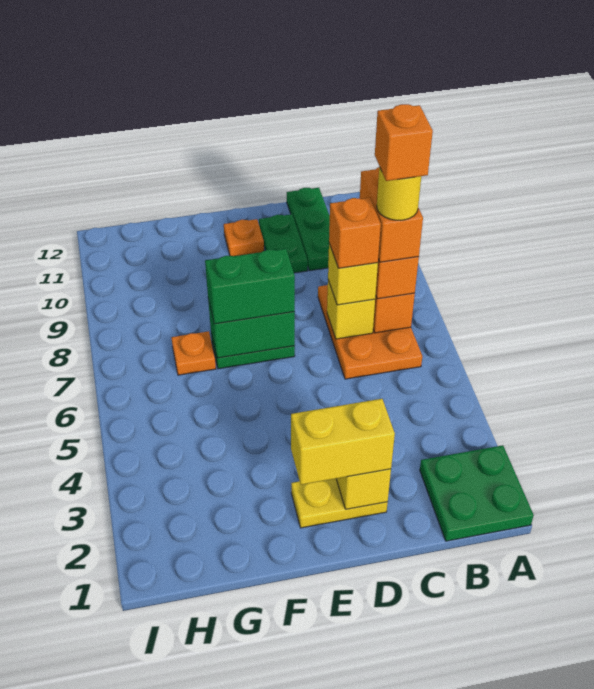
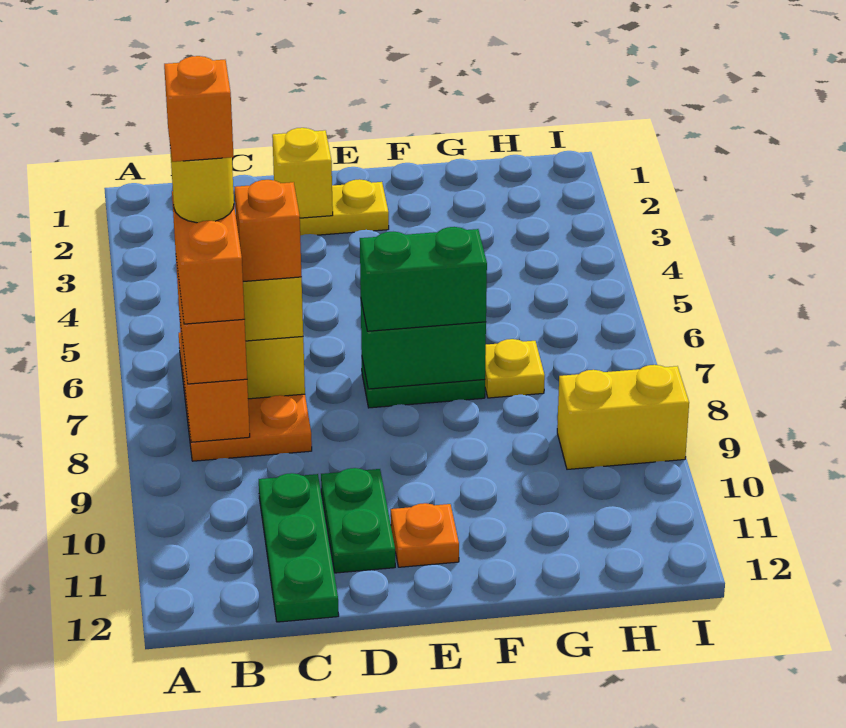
green 2x2 plate [420,445,534,541] -> none
yellow 1x2 brick [291,399,395,485] -> yellow 1x2 brick moved to [557,365,689,469]
orange 1x1 plate [171,331,216,375] -> yellow 1x1 plate [485,339,545,398]

